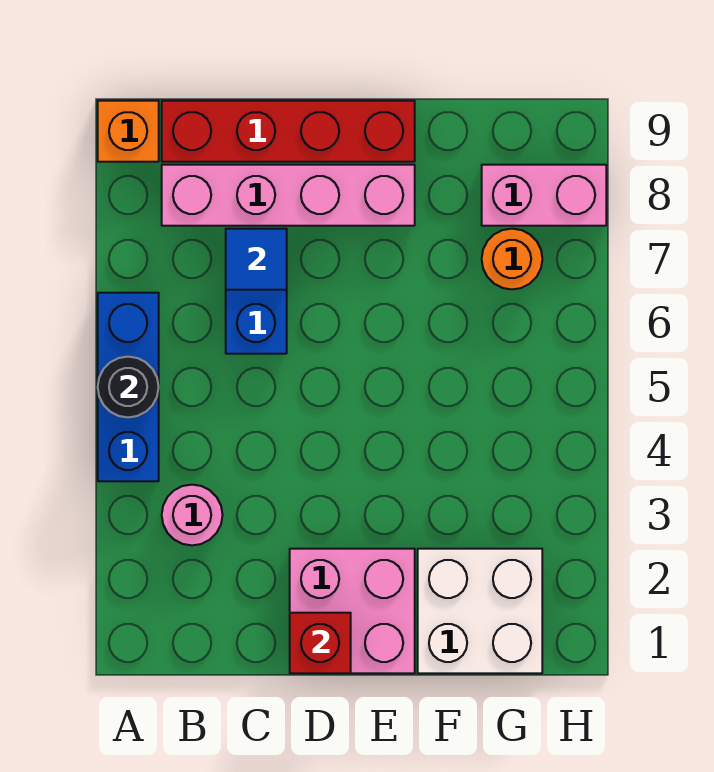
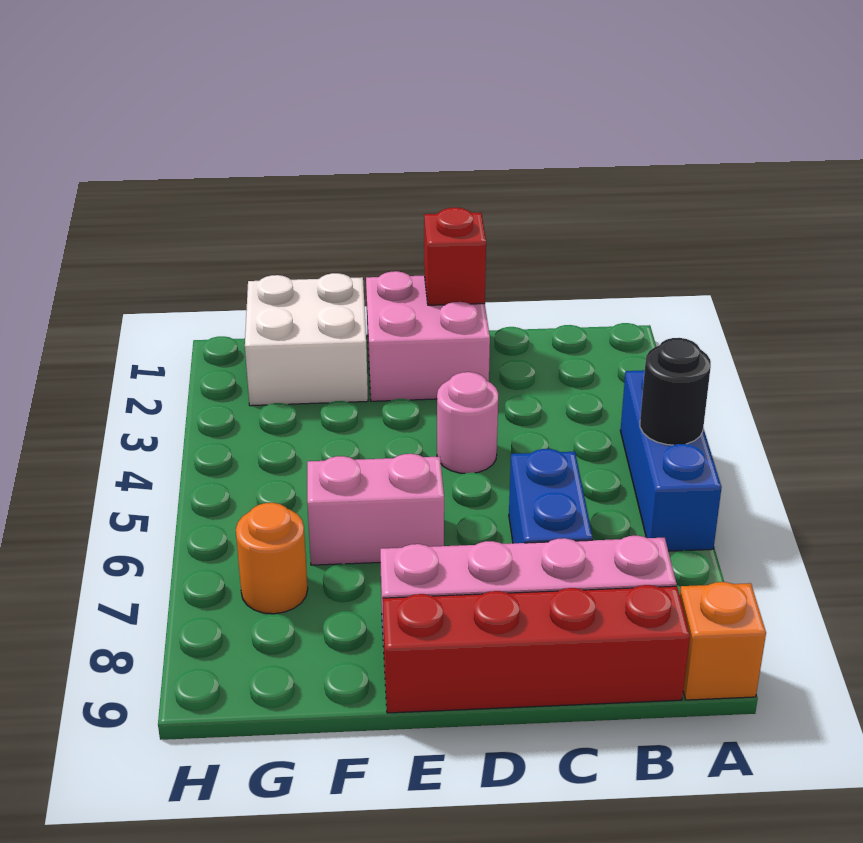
pink 1x1 round brick [162,485,222,545] -> pink 1x1 round brick moved to [437,372,498,473]
blue 1x1 tile [226,229,287,290] -> none
pink 1x2 brick [482,165,606,226] -> pink 1x2 brick moved to [307,454,444,565]

